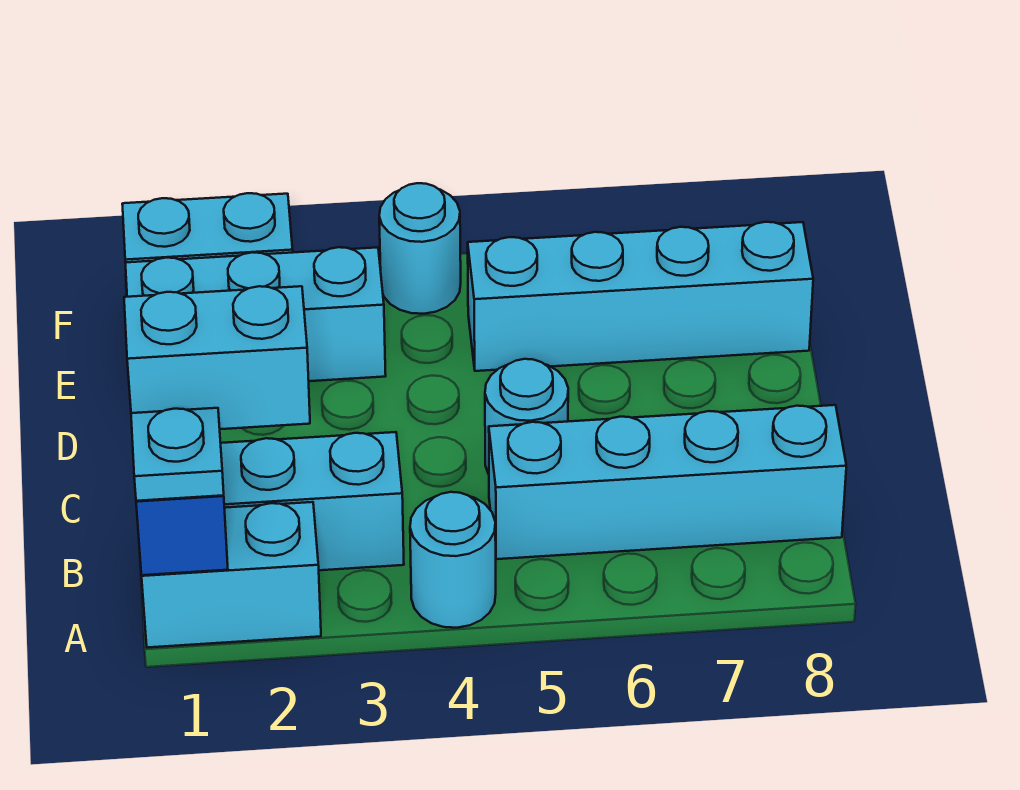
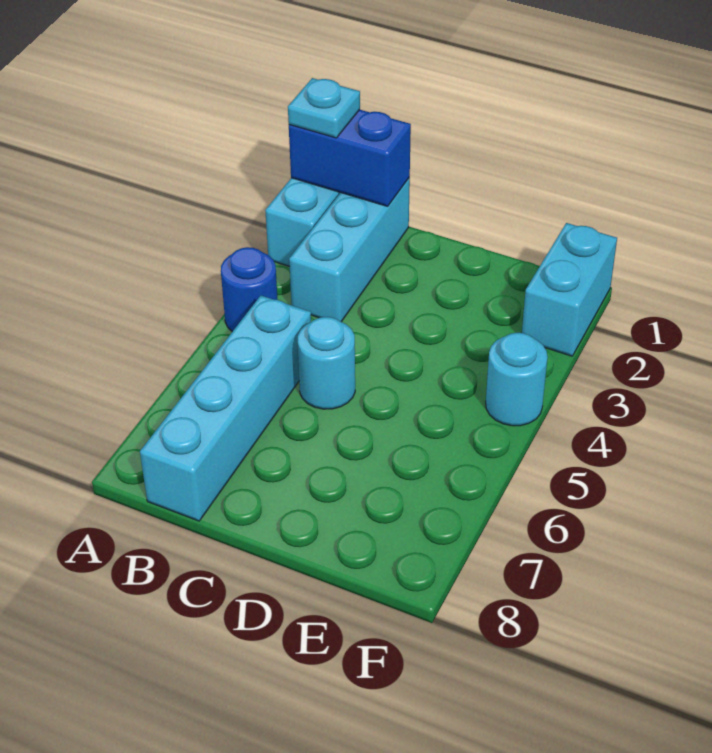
cyan 1x1 round brick [410,492,496,628] -> blue 1x1 round brick [221,247,278,332]
cyan 1x2 brick [124,286,310,429] -> none
cyan 1x3 brick [125,247,386,381] -> none
cyan 1x4 brick [468,222,813,371] -> none

